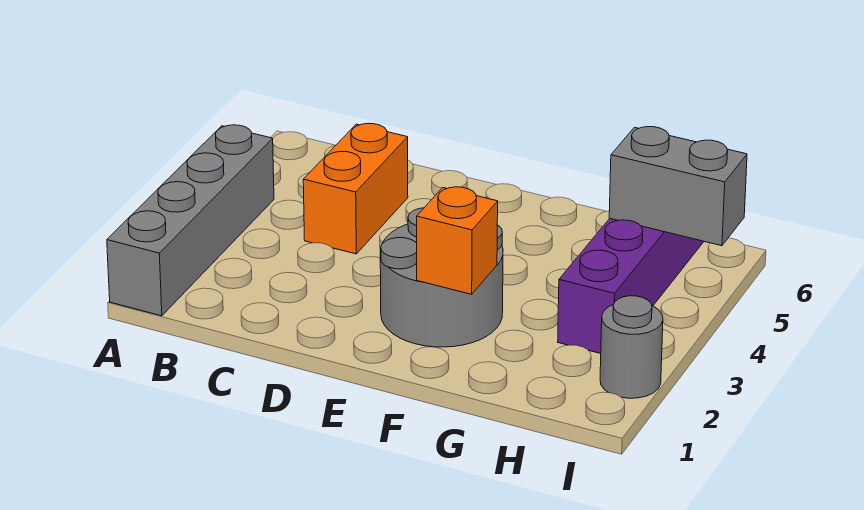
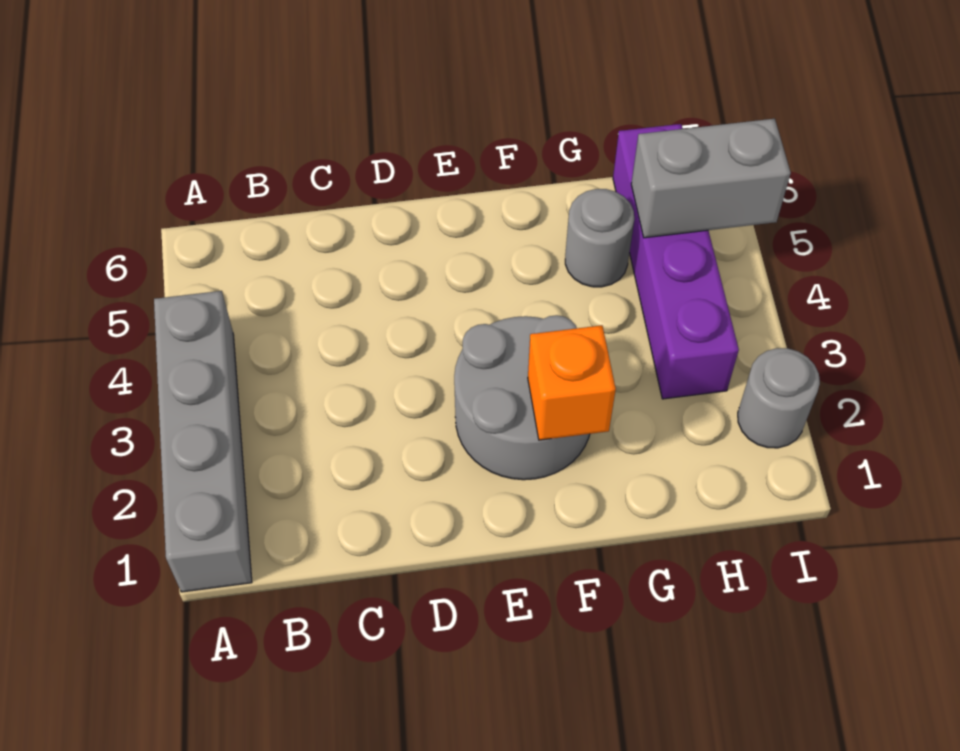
orange 1x2 brick [303,123,408,254] -> none
none -> grey 1x1 round brick [565,189,634,287]

